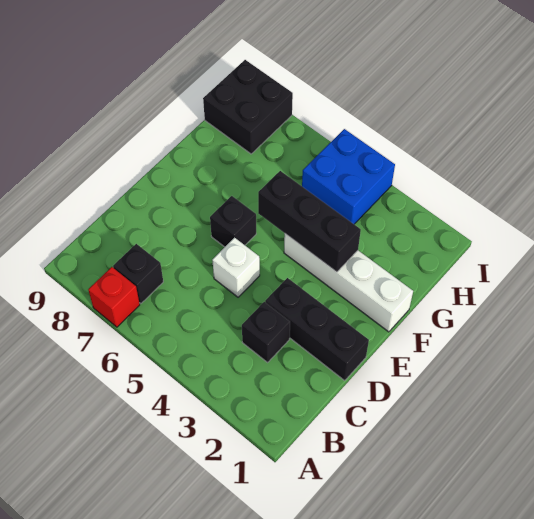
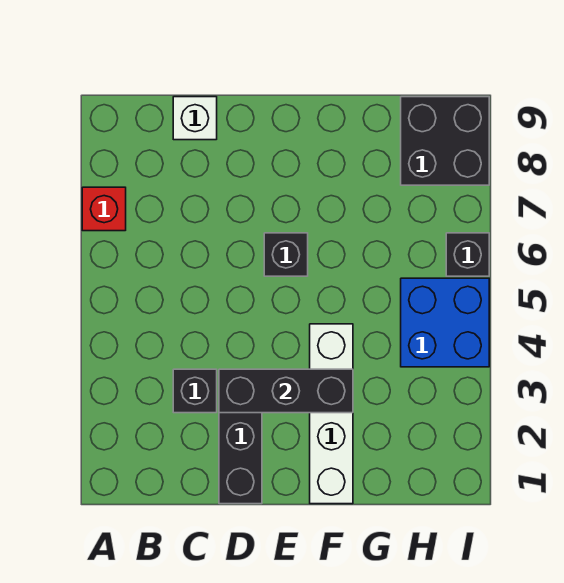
black 1x1 brick [113,244,163,304] -> black 1x1 brick moved to [446,233,489,276]
white 1x1 brick [212,237,260,297] -> white 1x1 brick moved to [173,97,217,140]
black 1x3 brick [258,171,361,272] -> black 1x3 brick turned to [219,369,353,413]

